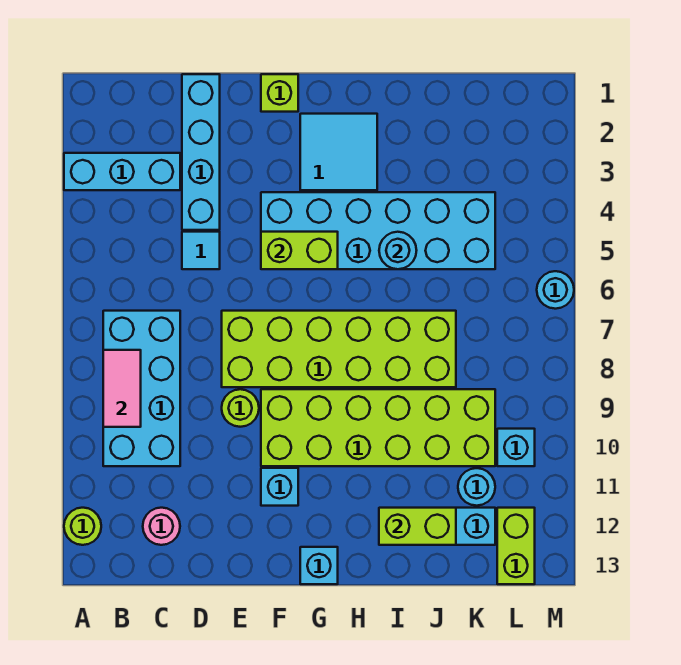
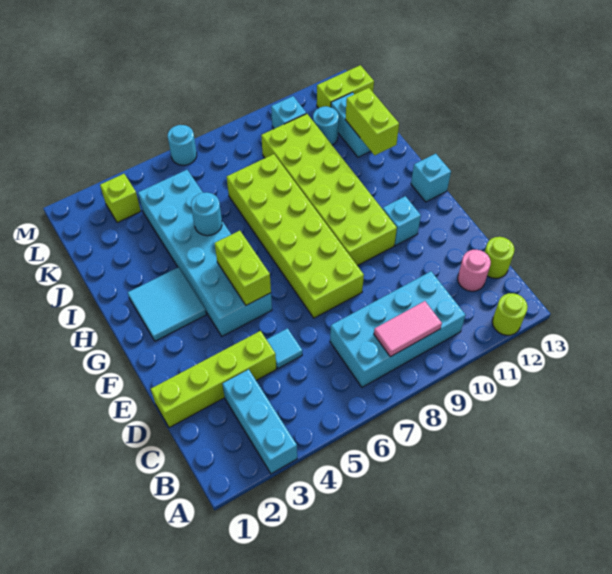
cyan 1x4 brick [182,74,220,230] -> lime 1x4 brick [151,331,276,428]
lime 1x1 round brick [222,389,259,427] -> lime 1x1 round brick moved to [485,237,514,278]
lime 1x1 brick [261,74,298,112] -> lime 1x1 brick moved to [100,174,141,223]

